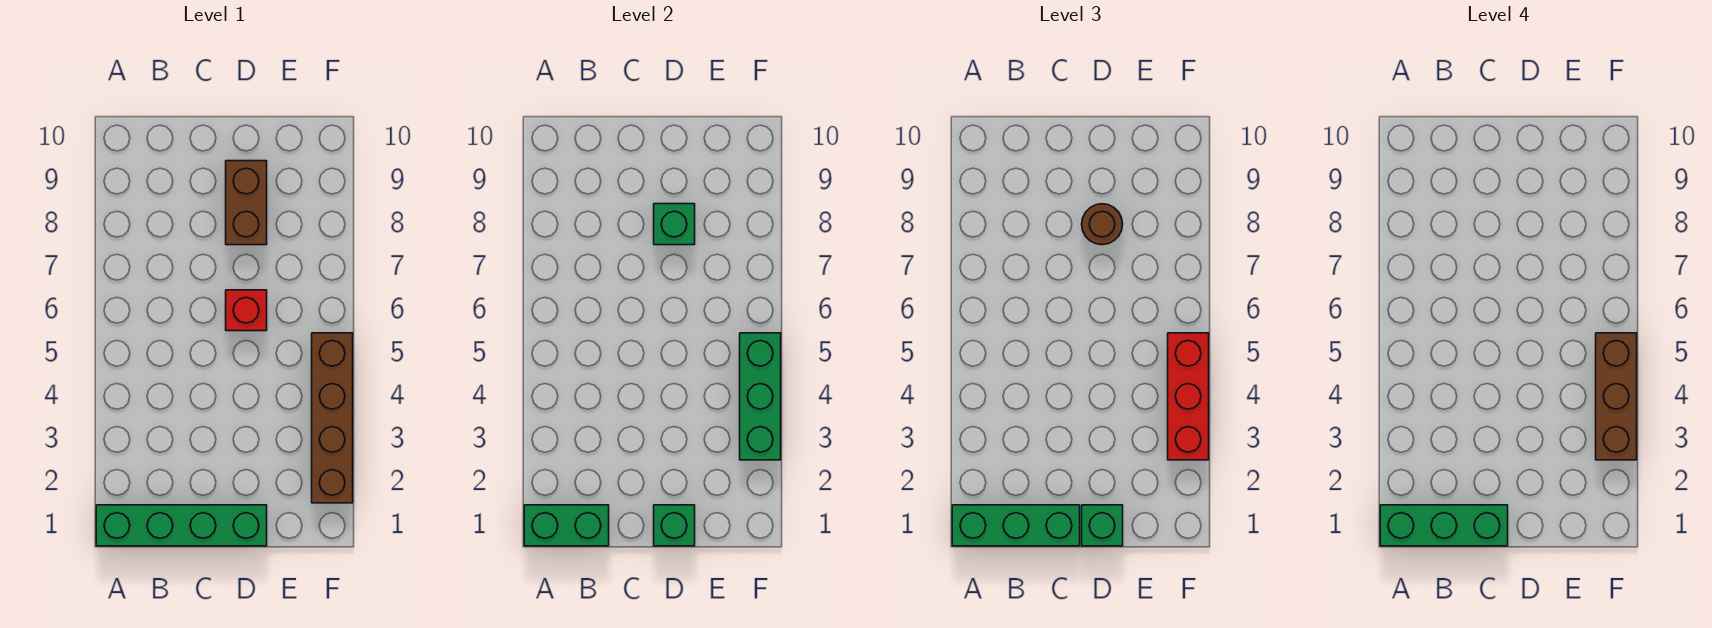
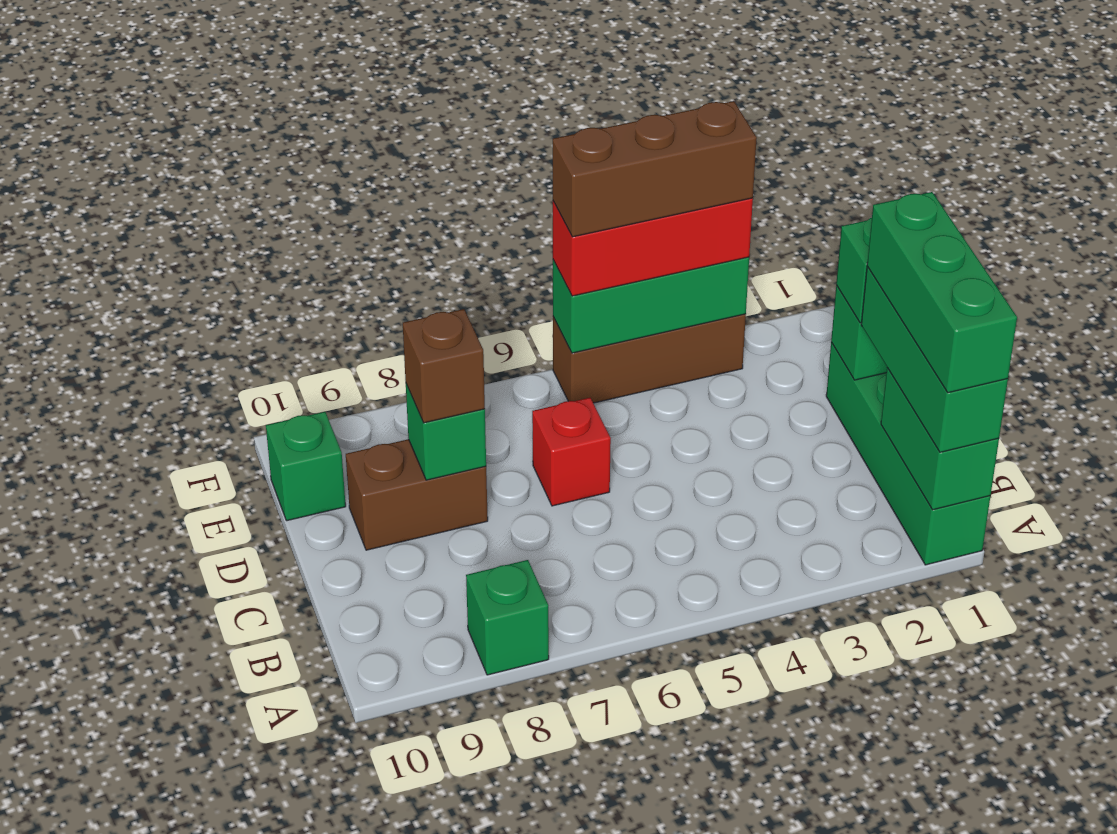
none -> green 1x1 brick [466,560,549,675]
brown 1x1 round brick [1082,204,1123,245] -> brown 1x1 brick [403,309,485,423]
none -> green 1x1 brick [266,412,346,521]
brown 1x4 brick [312,333,353,503] -> brown 1x3 brick [553,314,746,403]

